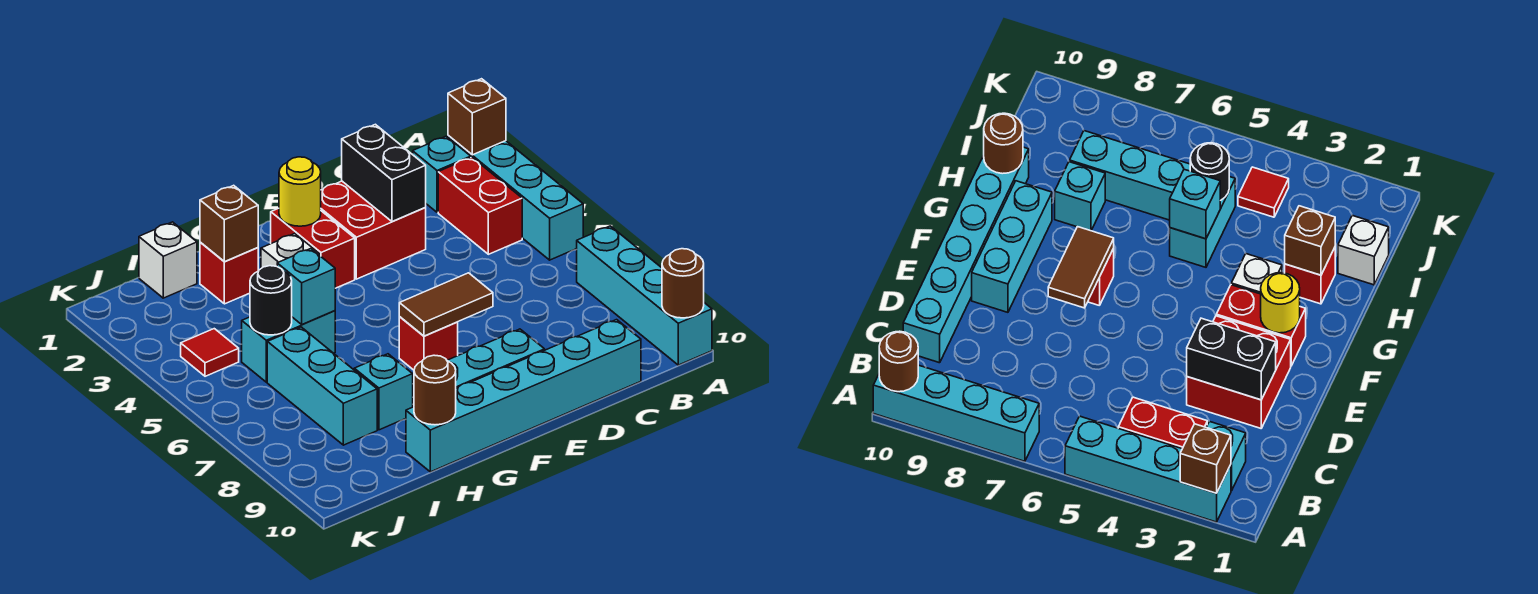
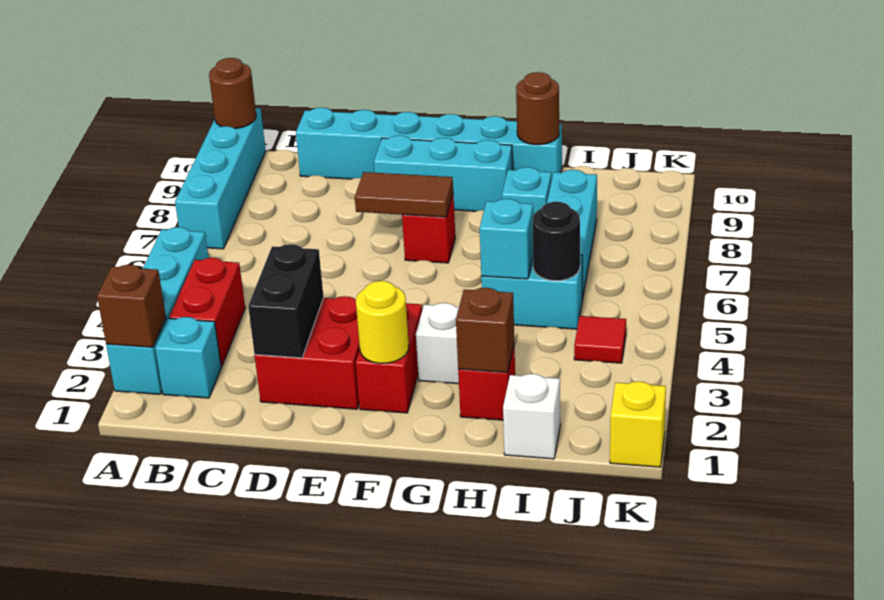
none -> yellow 1x1 brick [610,381,666,467]

